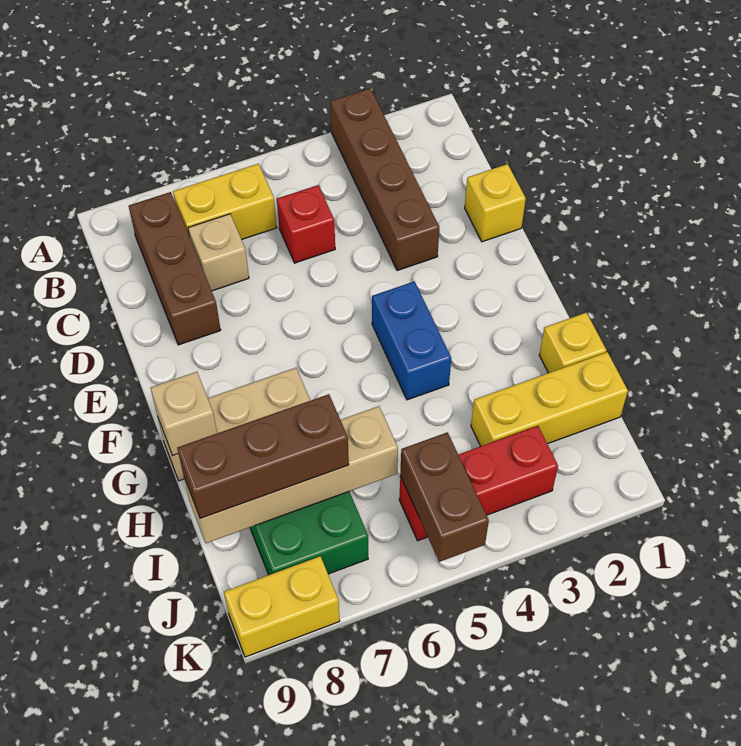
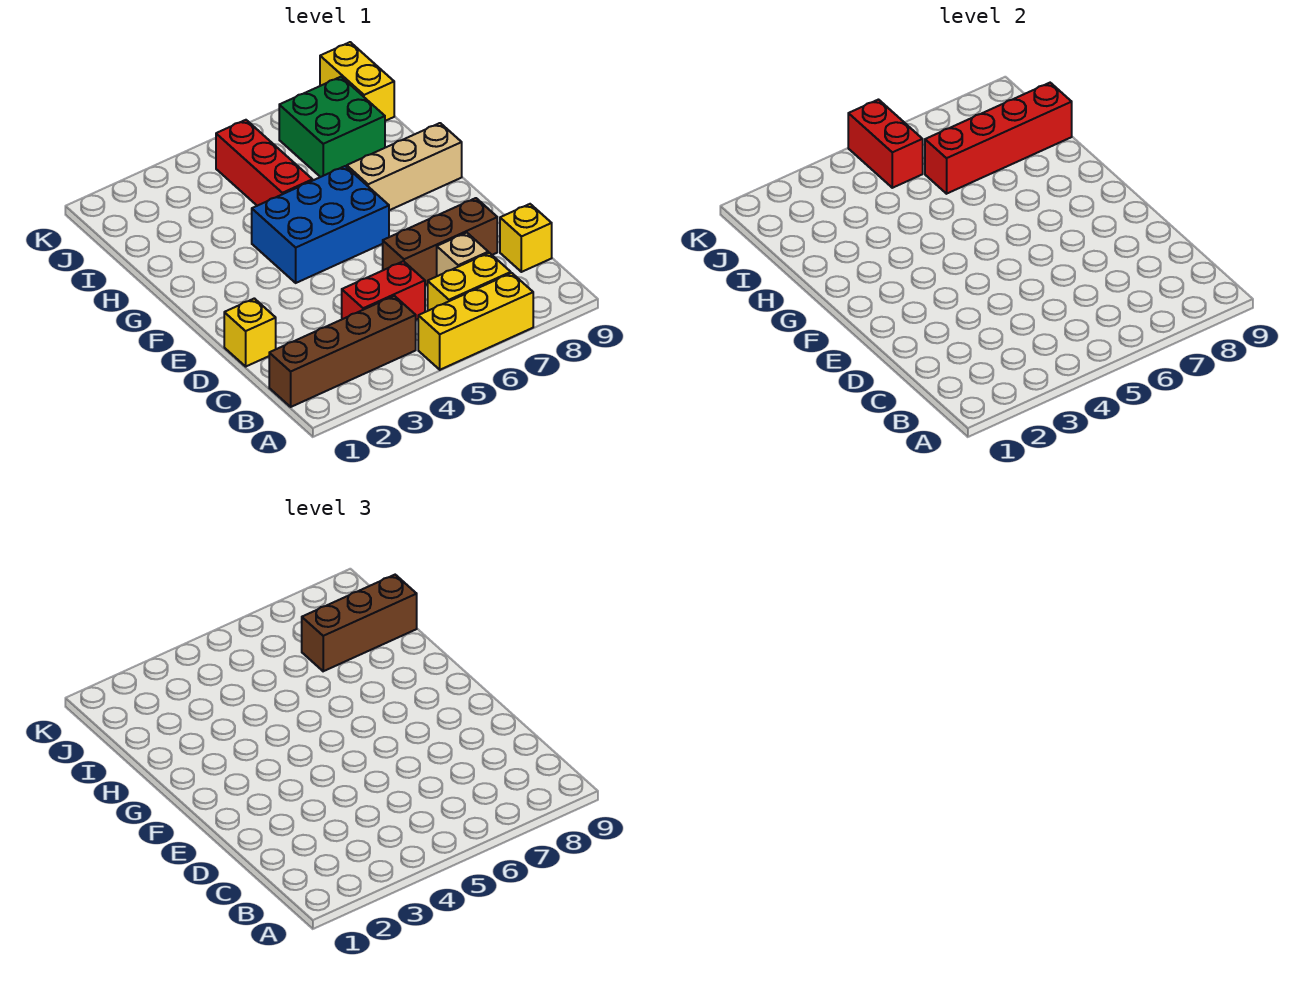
brown 1x4 brick [331,88,439,271] -> brown 1x4 brick turned to [269,296,416,407]
brown 1x3 brick [129,192,221,345] -> brown 1x3 brick turned to [383,198,497,285]
red 1x1 brick [277,185,335,263] -> red 1x2 brick [342,261,425,320]
blue 1x2 brick [372,281,451,400] -> blue 2x3 brick [252,166,389,283]
tan 1x1 brick [151,372,217,456] -> none
yellow 1x1 brick [539,313,606,373] -> yellow 1x1 brick moved to [500,204,552,272]
yellow 1x3 brick [471,352,628,446] -> yellow 1x3 brick moved to [418,273,533,370]
tan 1x4 brick [184,406,398,543] -> red 1x4 brick [925,83,1072,194]
red 1x3 brick [399,426,558,541] -> red 1x3 brick turned to [216,120,313,206]
brown 1x2 brick [400,432,489,562] -> red 1x2 brick [848,100,923,188]
yellow 1x2 brick [224,556,340,657] -> yellow 1x2 brick turned to [320,42,394,121]

